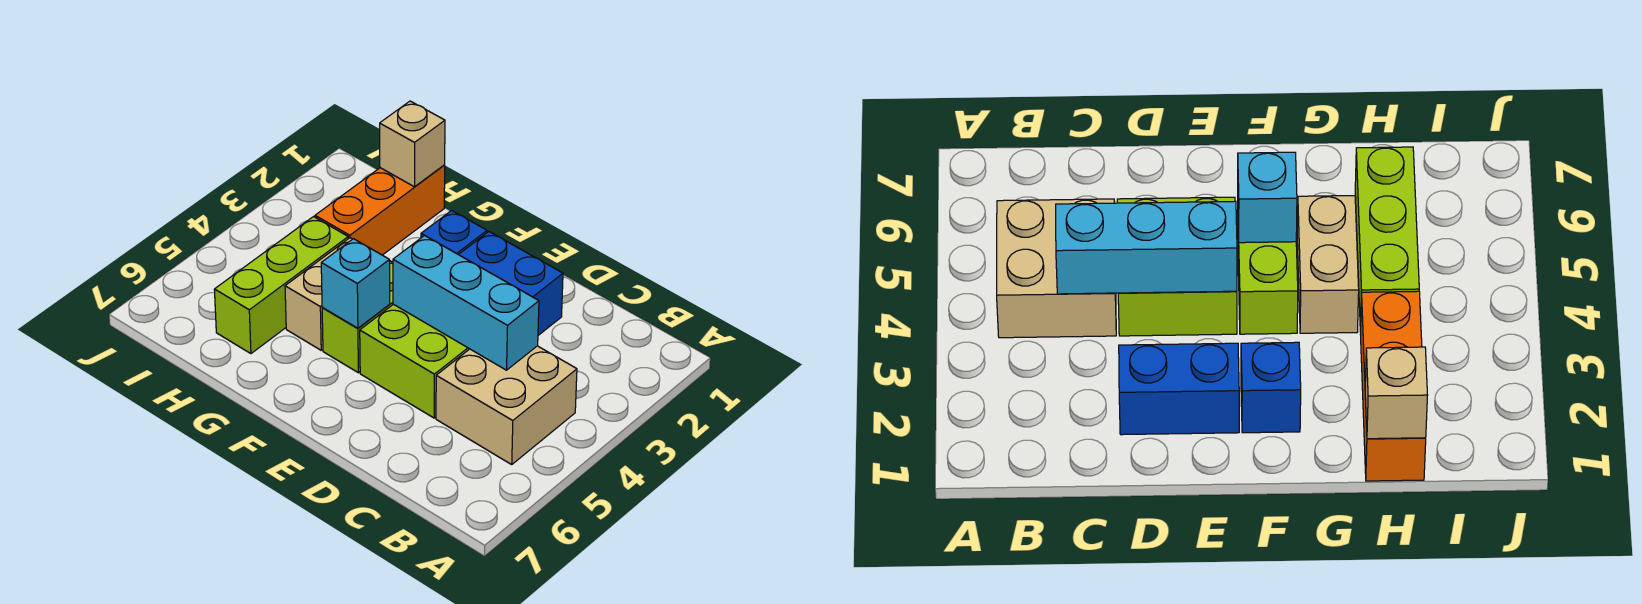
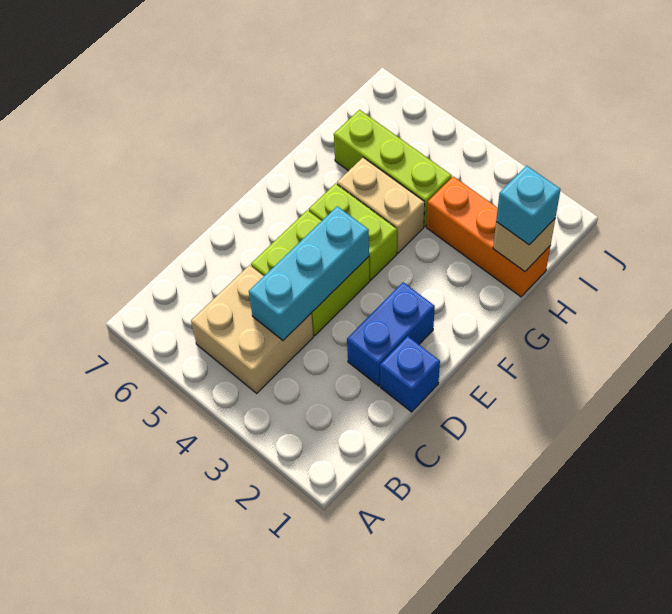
blue 1x1 brick [421,210,487,255] -> blue 1x1 brick moved to [380,336,440,412]
cyan 1x1 brick [321,239,390,328] -> cyan 1x1 brick moved to [496,166,561,245]

